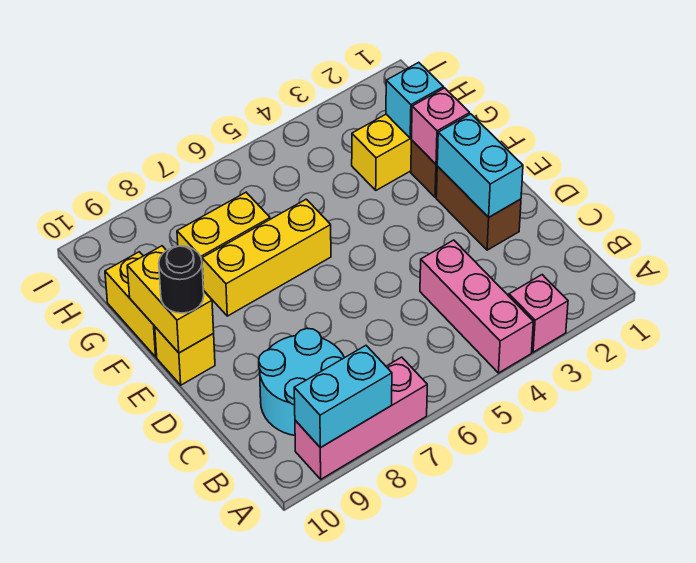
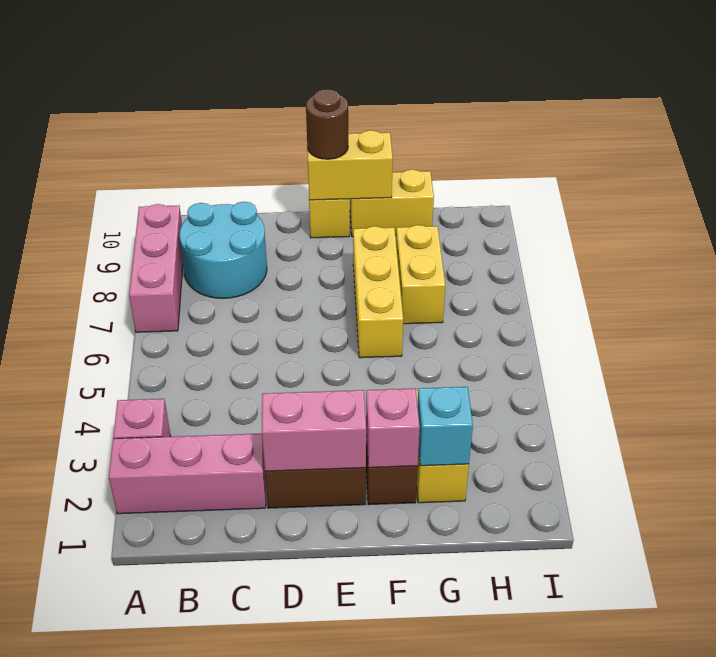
pink 1x3 brick [420,240,533,373] -> pink 1x3 brick moved to [109,434,266,514]
cyan 1x2 brick [294,346,392,448] -> none
cyan 1x2 brick [437,114,523,217] -> pink 1x2 brick [262,390,366,471]
black 1x1 round brick [159,246,204,313] -> brown 1x1 round brick [306,89,348,159]

